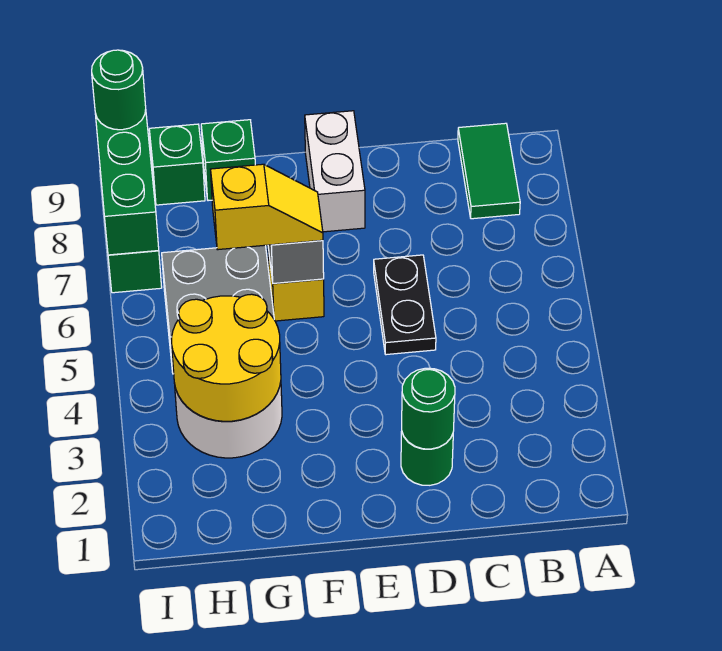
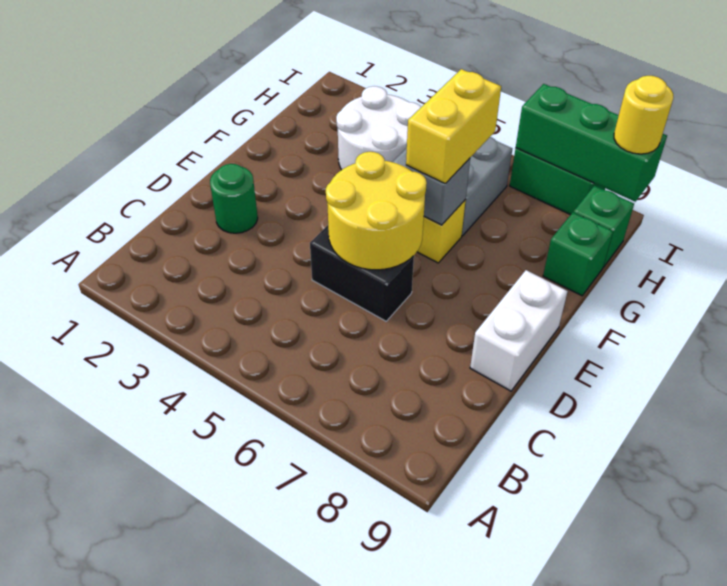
green 1x2 tile [458,123,520,219] -> none
green 1x1 round brick [402,368,455,449] -> none
black 1x2 plate [374,255,436,355] -> black 1x2 brick [310,225,414,321]
white 1x2 brick [305,111,365,232] -> white 1x2 brick turned to [470,270,568,391]
yellow 1x2 slope [211,164,323,250] -> yellow 1x2 brick [406,69,501,184]
yellow 2x2 round brick [172,294,281,421] -> yellow 2x2 round brick moved to [326,152,427,270]
green 1x1 round brick [92,50,146,130] -> yellow 1x1 round brick [614,76,673,154]

